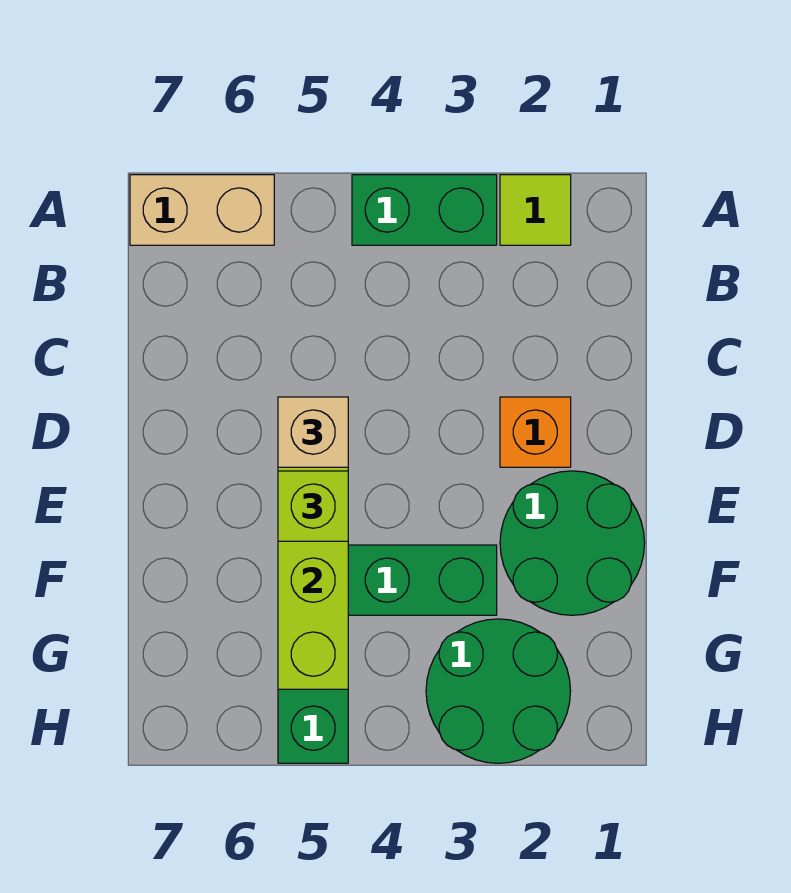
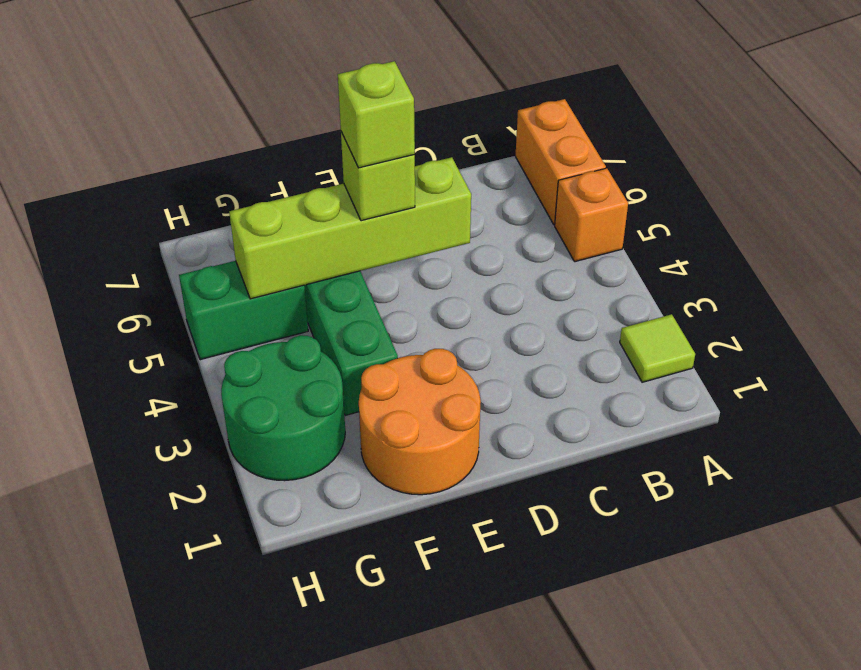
green 1x2 brick [352,175,497,245] -> none
tan 1x2 brick [130,175,274,245] -> orange 1x2 brick [515,99,606,225]
orange 1x1 brick [500,397,571,467] -> orange 1x1 brick moved to [555,168,628,262]
tan 1x1 brick [278,397,348,467] -> none
green 2x2 round brick [500,471,645,615] -> orange 2x2 round brick [359,349,481,495]
none -> lime 1x1 brick [338,61,415,168]

